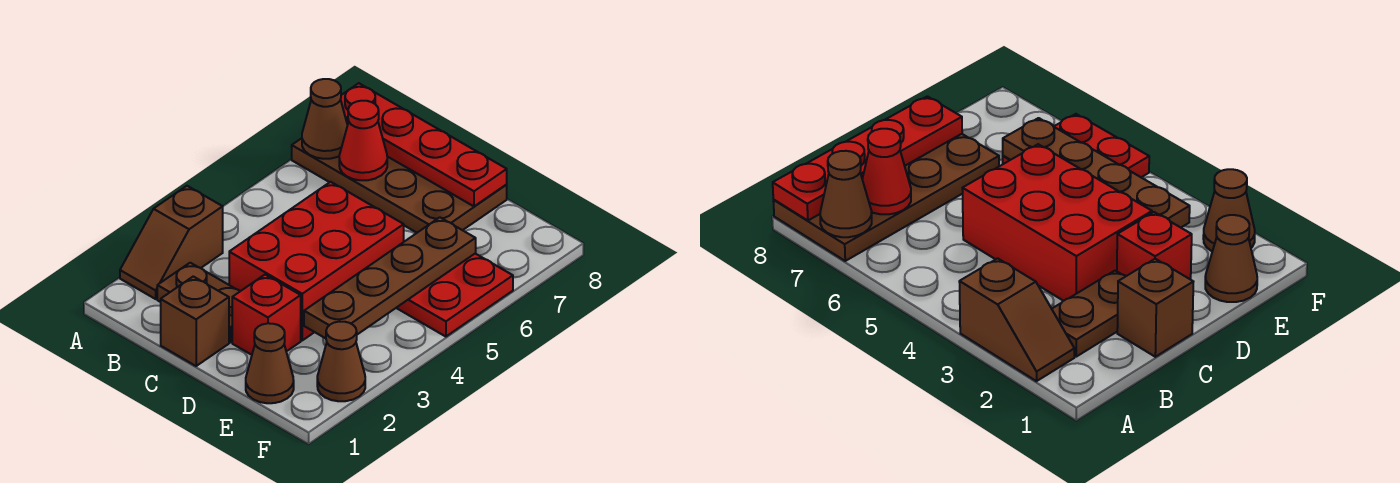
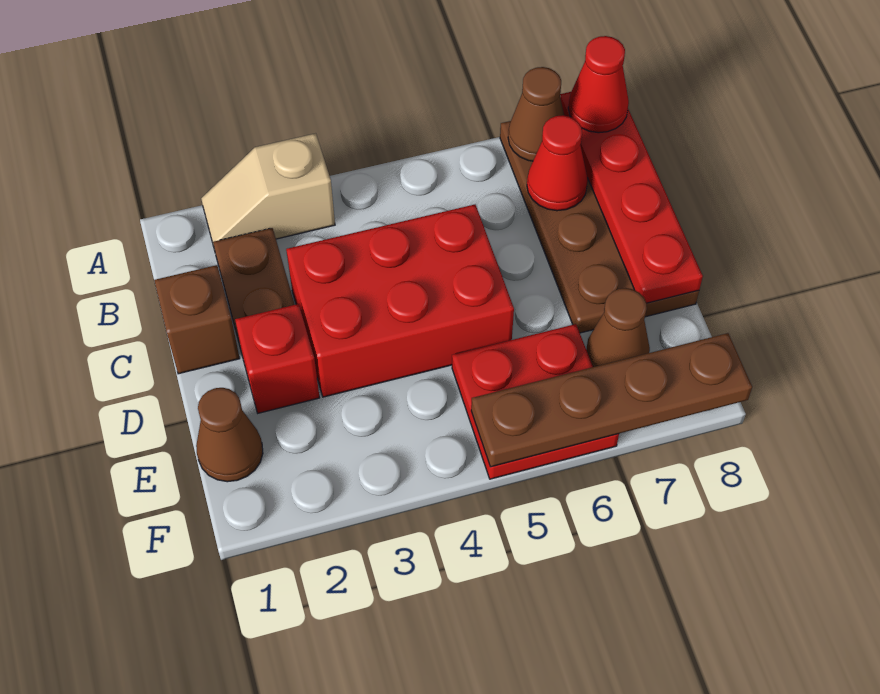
brown 1x2 slope [120,186,223,299] -> tan 1x2 slope [201,133,335,247]
none -> red 1x1 cone [568,36,629,133]
brown 1x4 plate [304,217,476,338] -> brown 1x4 plate moved to [471,333,752,467]
brown 1x1 cone [317,322,365,401] -> brown 1x1 cone moved to [586,288,650,367]

